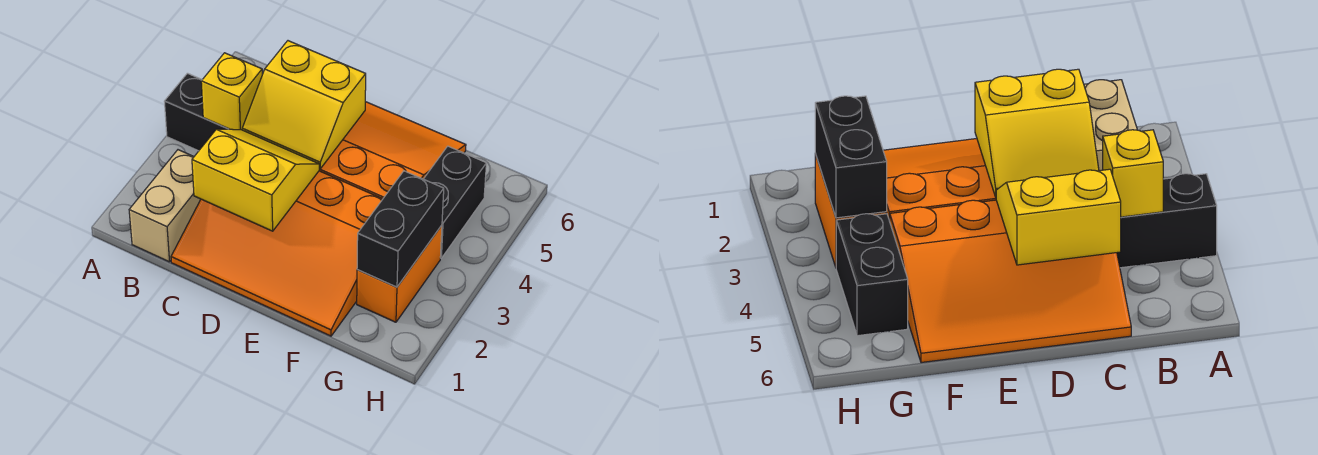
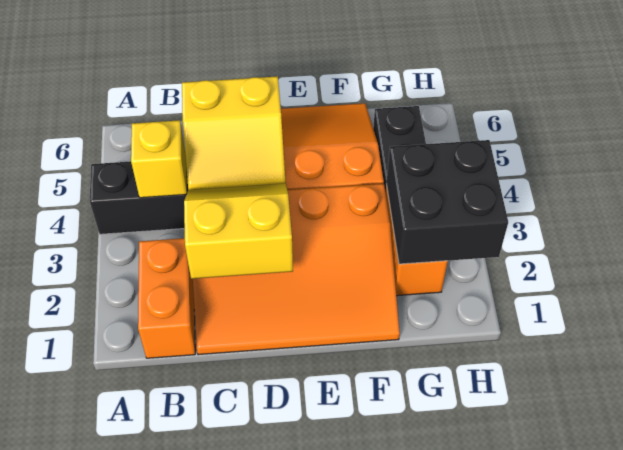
tan 1x2 brick [129,150,201,262] -> orange 1x2 brick [138,238,195,358]
black 1x2 brick [357,171,444,287] -> black 2x2 brick [386,140,508,264]

